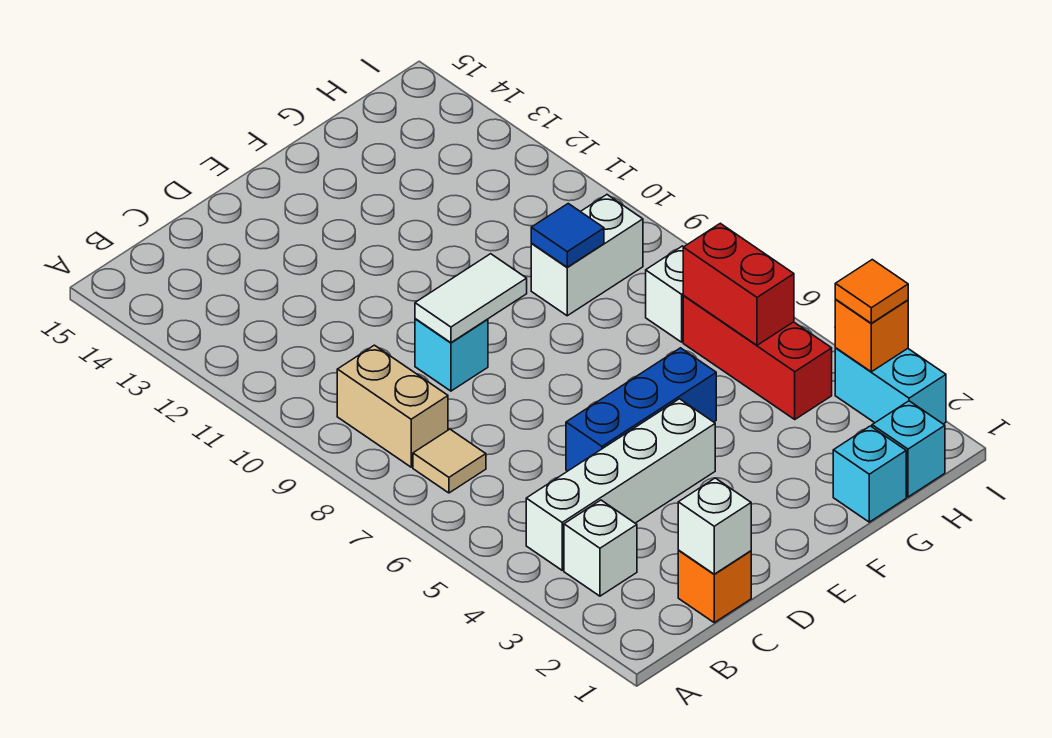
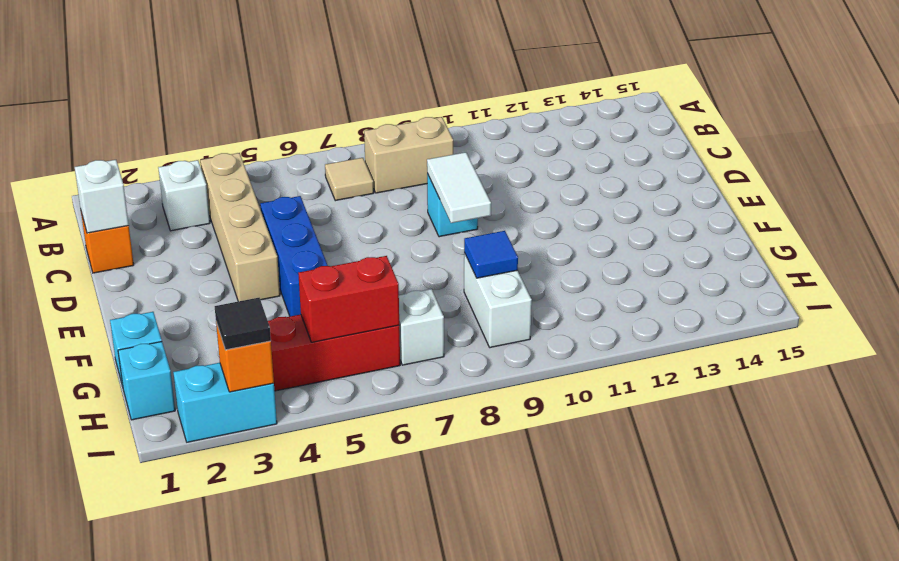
white 1x4 brick [526,399,715,570] -> tan 1x4 brick [200,153,280,301]
orange 1x1 tile [835,260,908,323] -> black 1x1 tile [215,298,271,350]

